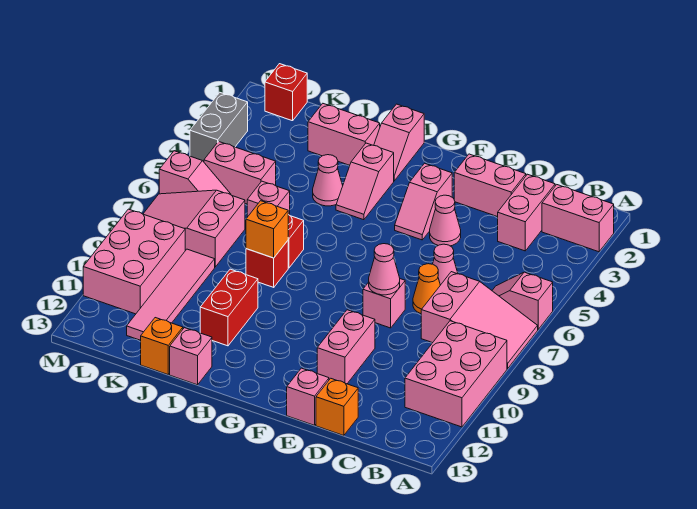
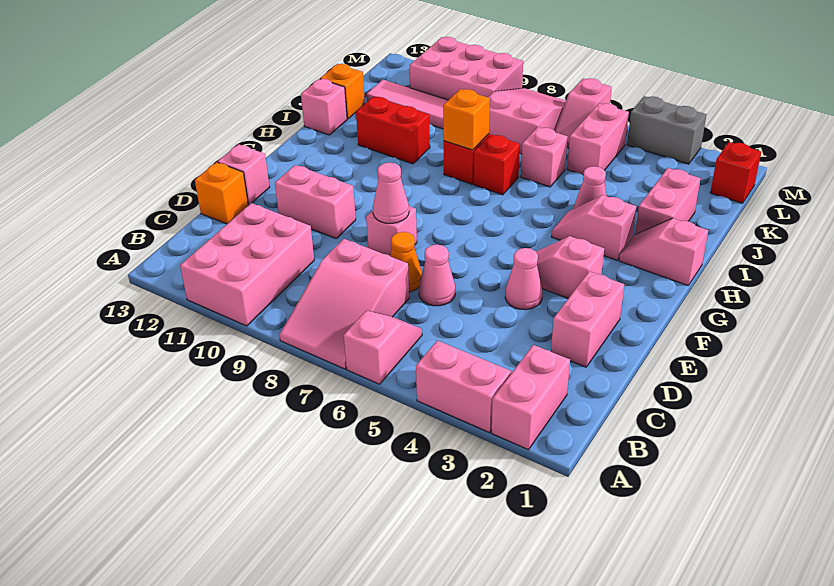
pink 2x3 brick [405,321,507,427] -> pink 2x3 brick turned to [180,203,314,326]
pink 1x2 brick [498,174,555,251] -> pink 1x2 brick moved to [416,341,511,433]

